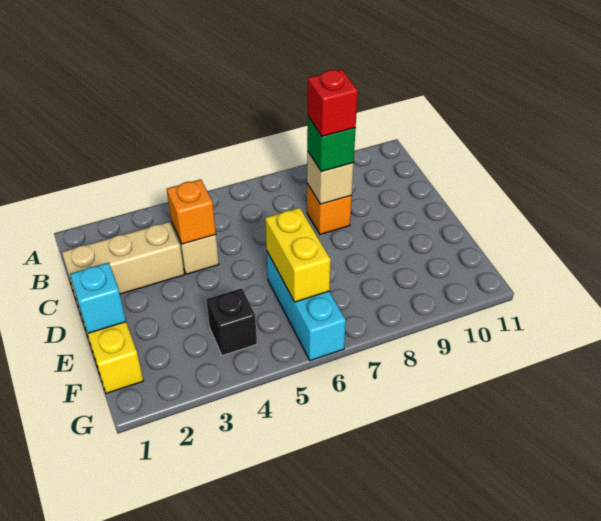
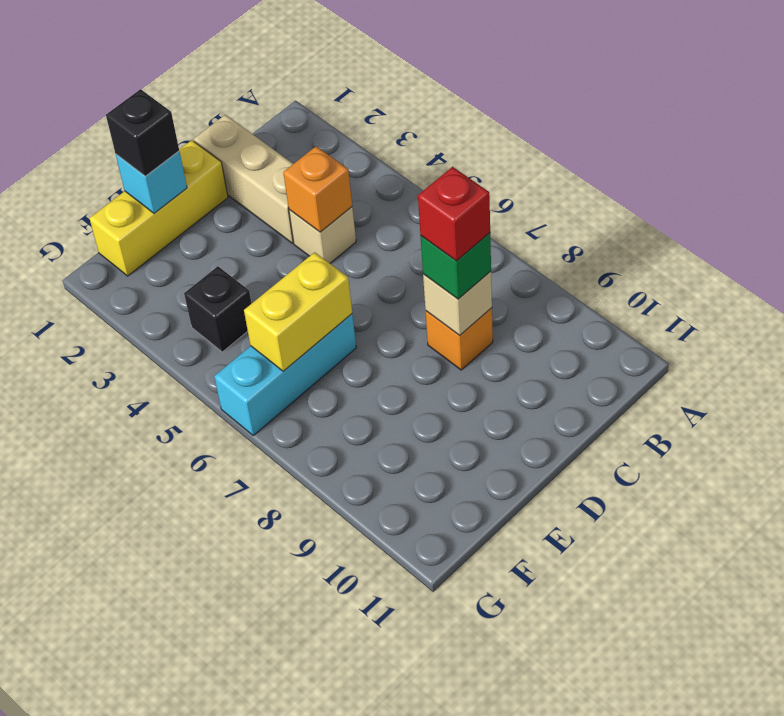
none -> black 1x1 brick [106,89,179,176]

